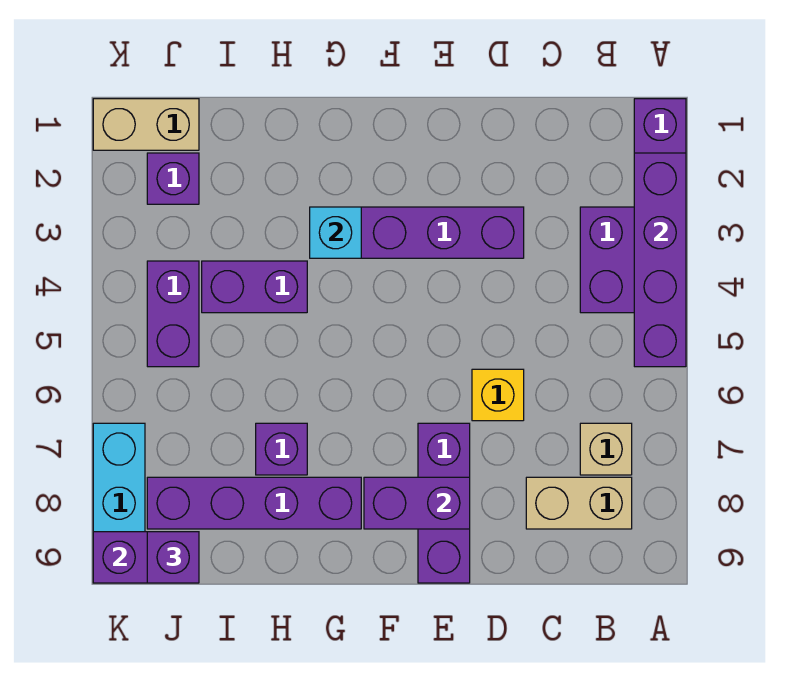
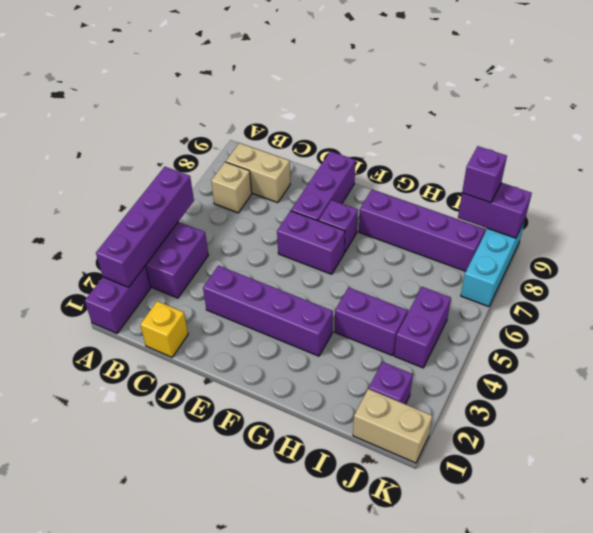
yellow 1x1 brick [472,369,524,421] -> yellow 1x1 brick moved to [140,301,188,357]
purple 1x2 brick [364,477,470,529] -> purple 1x2 brick moved to [277,211,345,274]
cyan 1x1 brick [310,207,361,258] -> none
purple 1x1 brick [256,423,307,475] -> purple 1x1 brick moved to [319,200,358,252]

